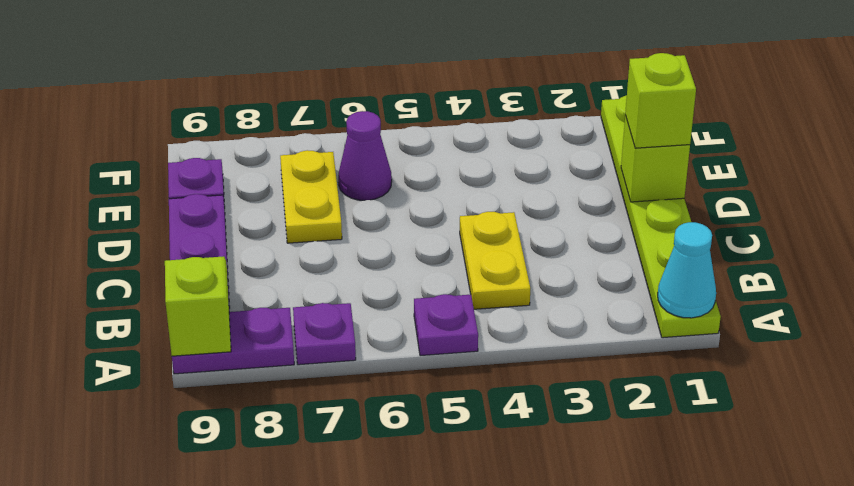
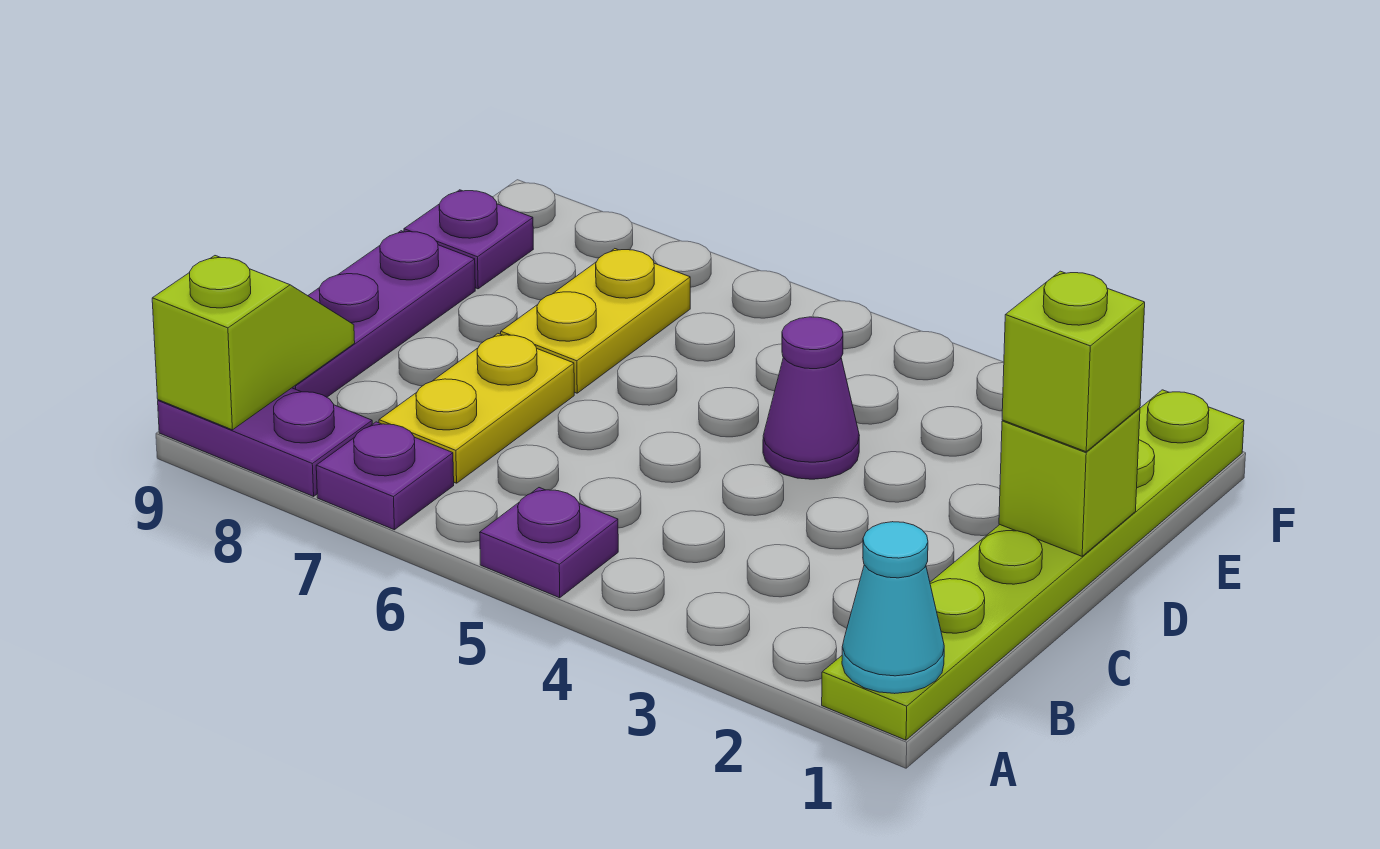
yellow 1x2 plate [460,212,530,309] -> yellow 1x2 plate moved to [379,334,574,483]
purple 1x1 cone [338,111,392,200] -> purple 1x1 cone moved to [763,317,859,479]

